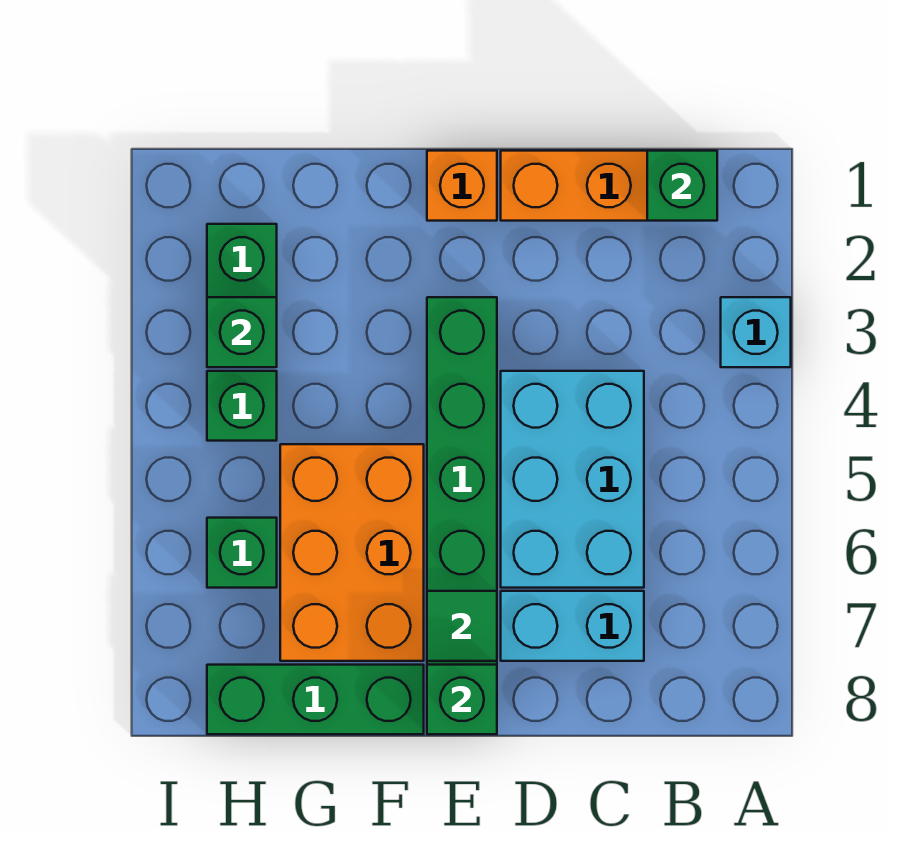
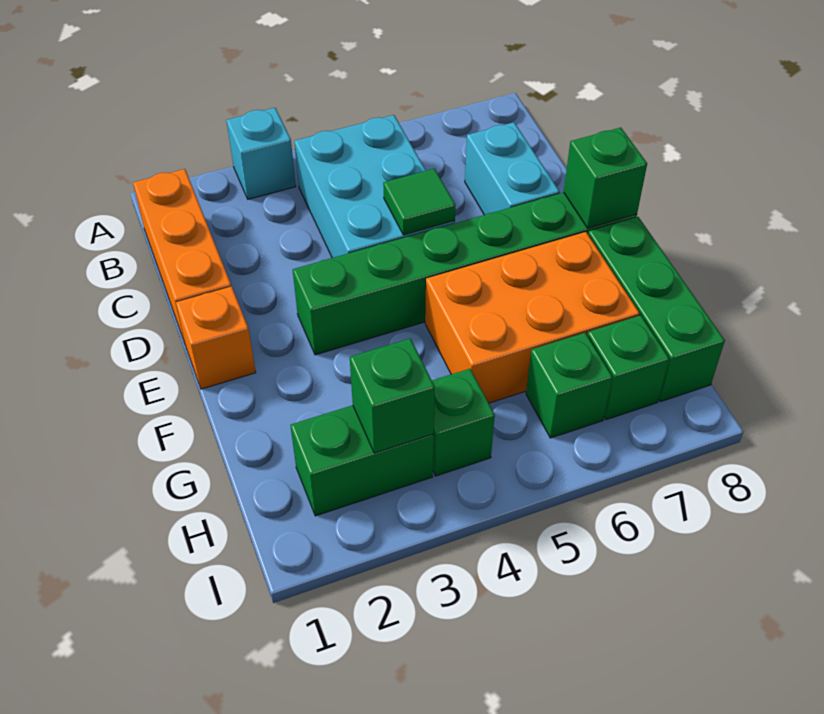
green 1x1 brick [647,151,717,221] -> green 1x1 brick moved to [587,315,669,420]
cyan 2x3 brick [501,371,644,588] -> cyan 2x3 brick turned to [294,115,455,258]
green 1x1 tile [427,591,497,661] -> green 1x1 tile moved to [383,169,455,235]

